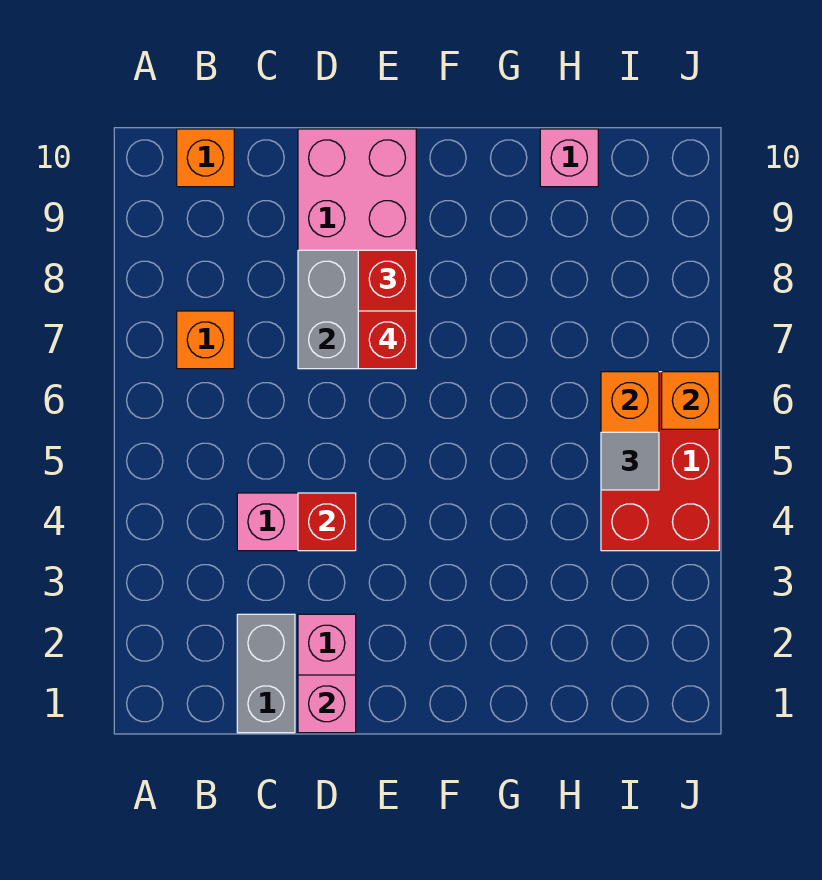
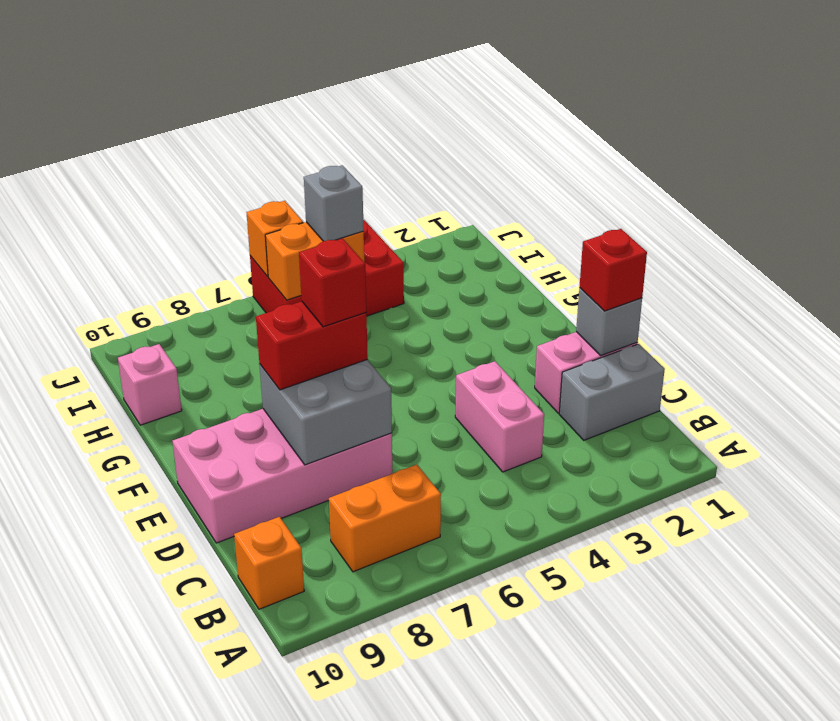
orange 1x1 brick [177,311,234,369] -> orange 1x2 brick [329,465,441,572]
pink 1x1 brick [298,675,356,733] -> grey 1x1 brick [576,288,642,355]
red 1x1 brick [298,493,356,551] -> red 1x1 brick moved to [580,229,647,311]
grey 1x1 tile [601,432,659,490] -> grey 1x1 brick [304,165,364,241]

